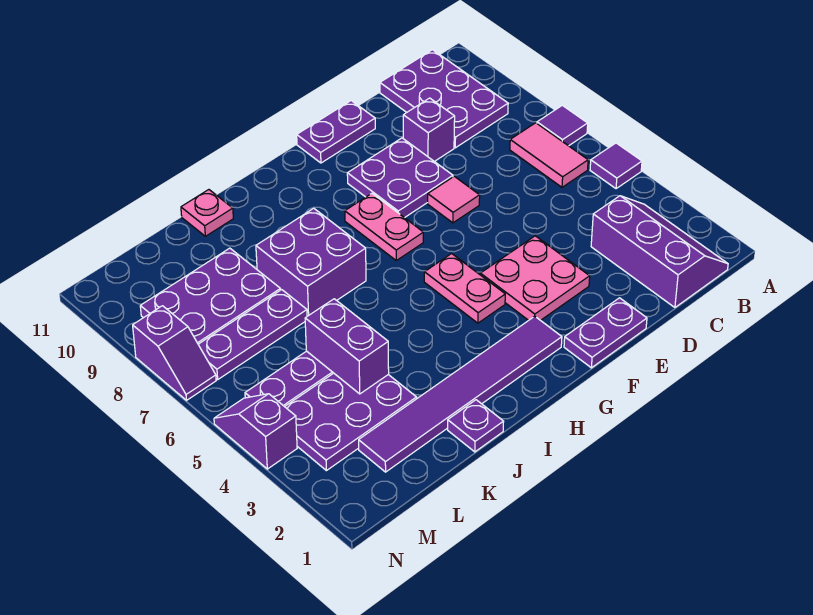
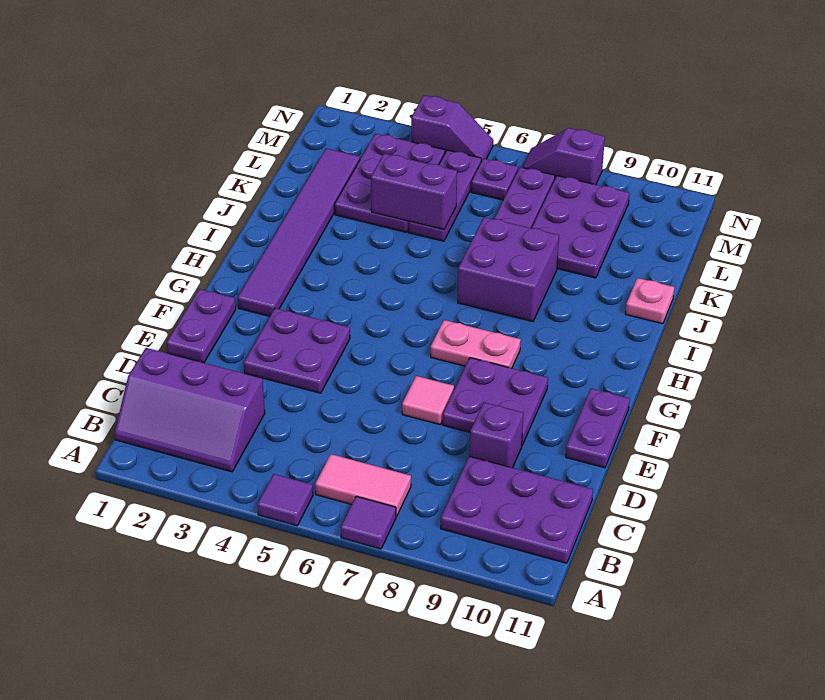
pink 2x2 plate [480,236,590,320] -> purple 2x2 plate [244,308,350,393]
pink 1x2 plate [424,254,505,323] -> none
purple 1x1 plate [448,400,504,452] -> purple 1x1 plate moved to [471,158,518,200]

